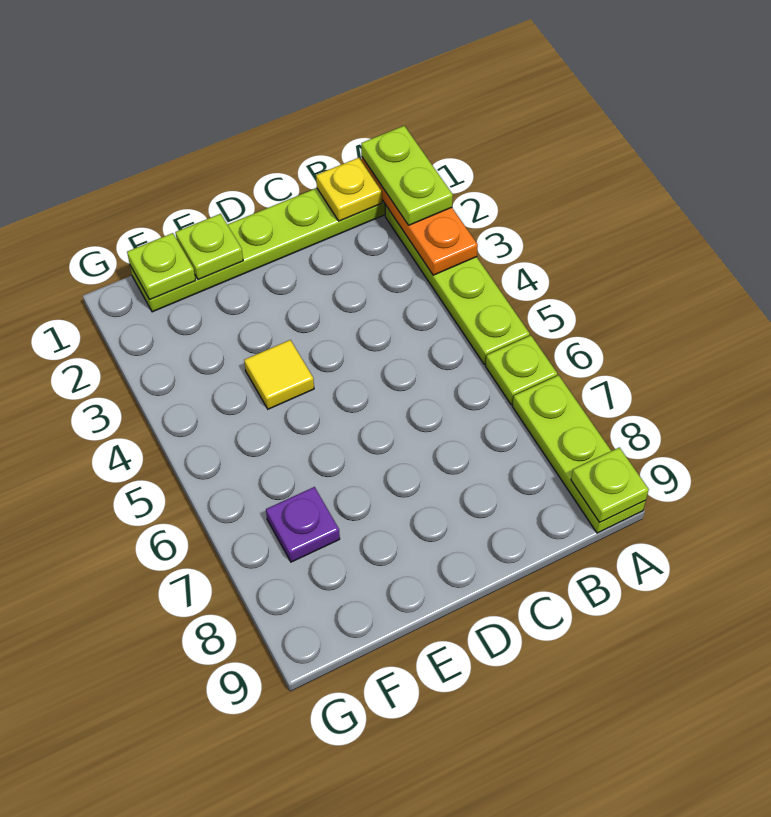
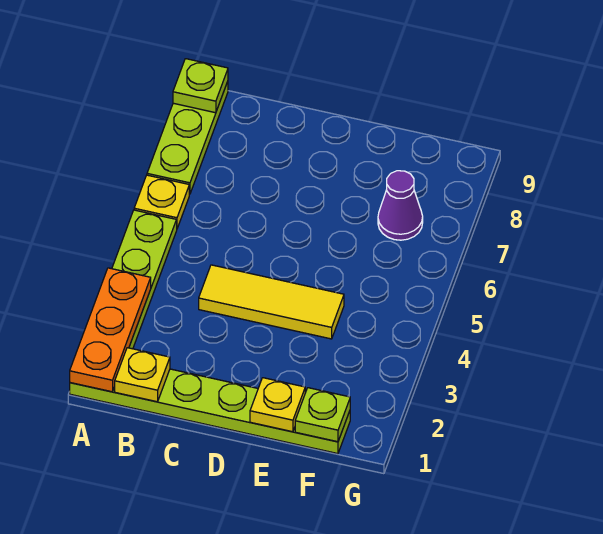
lime 1x2 plate [361,126,453,225] -> none
lime 1x1 plate [486,335,557,405] -> yellow 1x1 plate [134,175,189,228]
lime 1x1 plate [175,214,243,280] -> yellow 1x1 plate [250,378,305,432]
yellow 1x1 tile [244,340,314,409] -> yellow 1x3 tile [199,265,344,339]
purple 1x1 plate [266,487,340,562] -> purple 1x1 cone [378,171,423,240]

